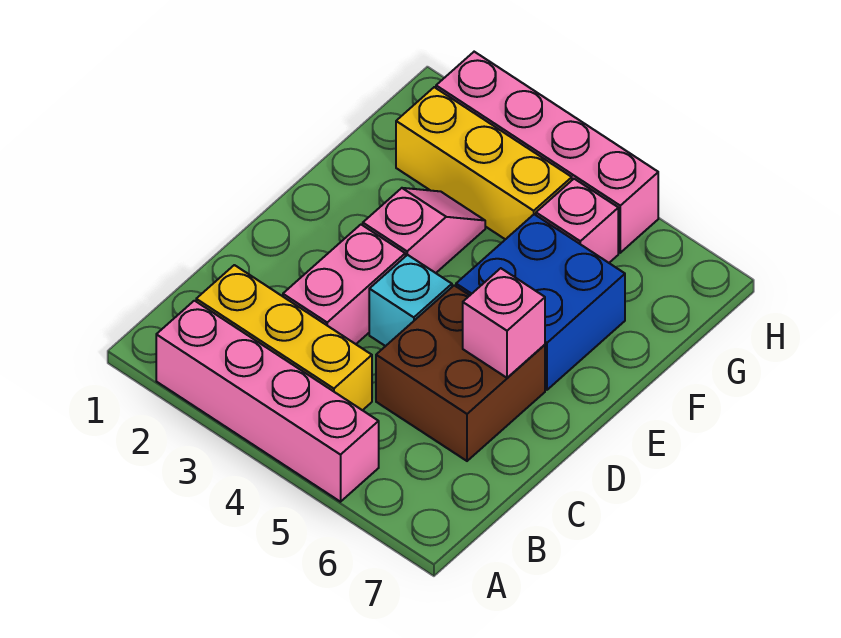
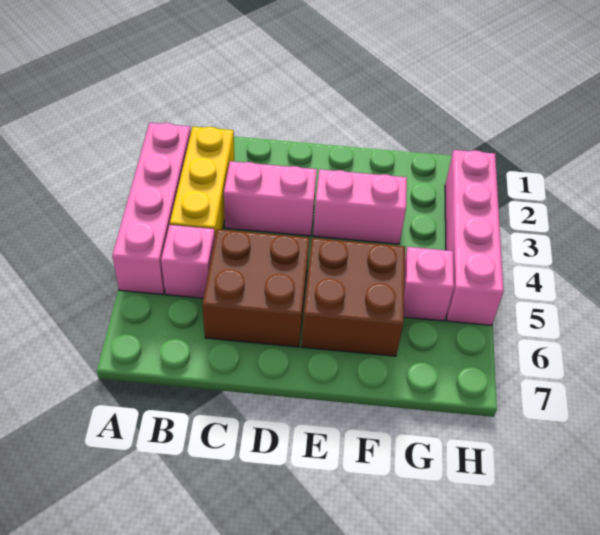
cyan 1x1 brick [369,255,452,346] -> none
pink 1x1 brick [463,268,545,378] -> pink 1x1 brick moved to [161,225,215,298]
pink 1x2 slope [363,188,485,273] -> pink 1x2 brick [313,169,407,244]
blue 2x2 brick [456,214,625,390] -> brown 2x2 brick [302,238,405,356]
yellow 1x3 brick [396,87,572,239] -> none

